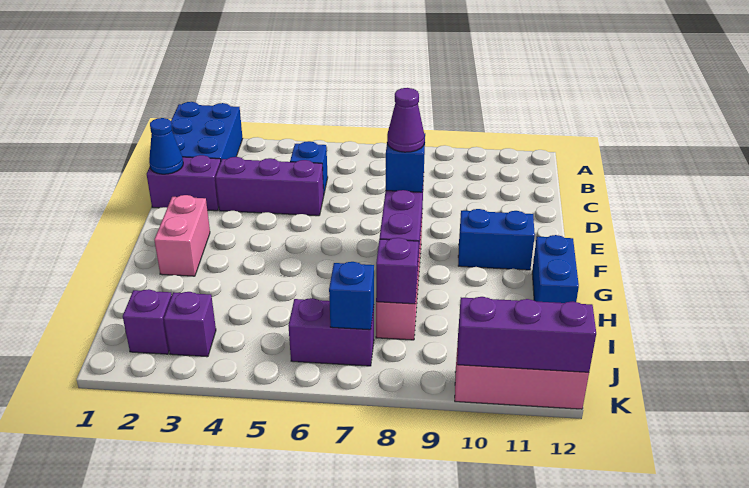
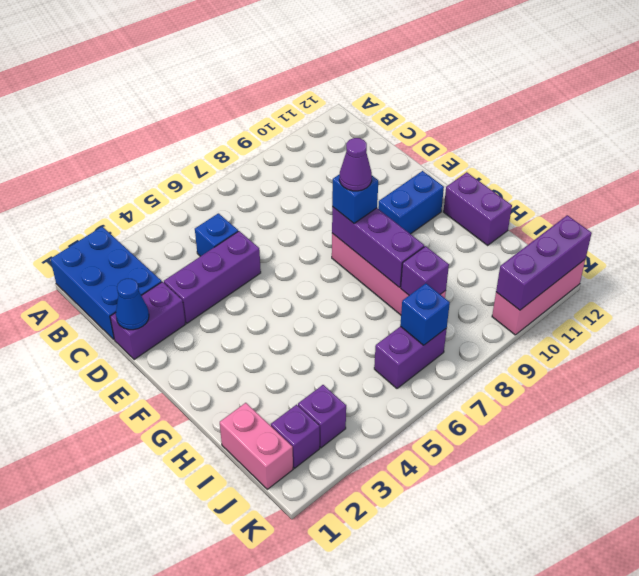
pink 1x2 brick [154,195,210,276] -> pink 1x2 brick moved to [220,403,293,489]
blue 1x2 brick [532,235,579,303] -> purple 1x2 brick [443,172,512,245]

